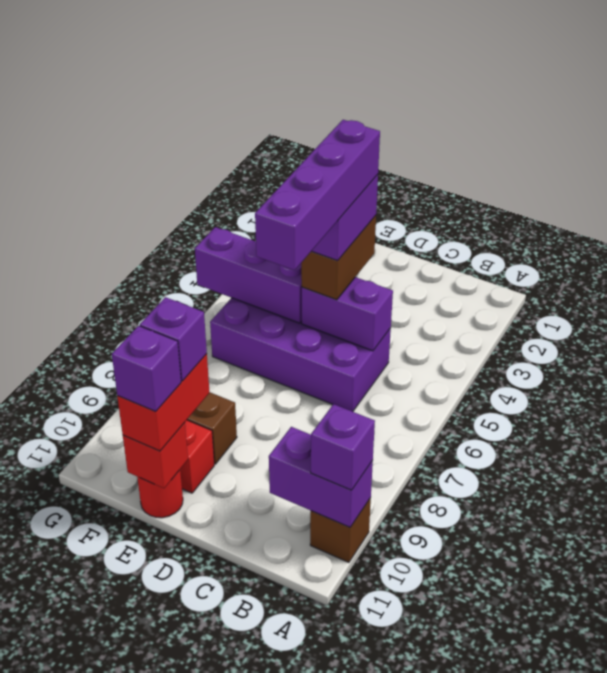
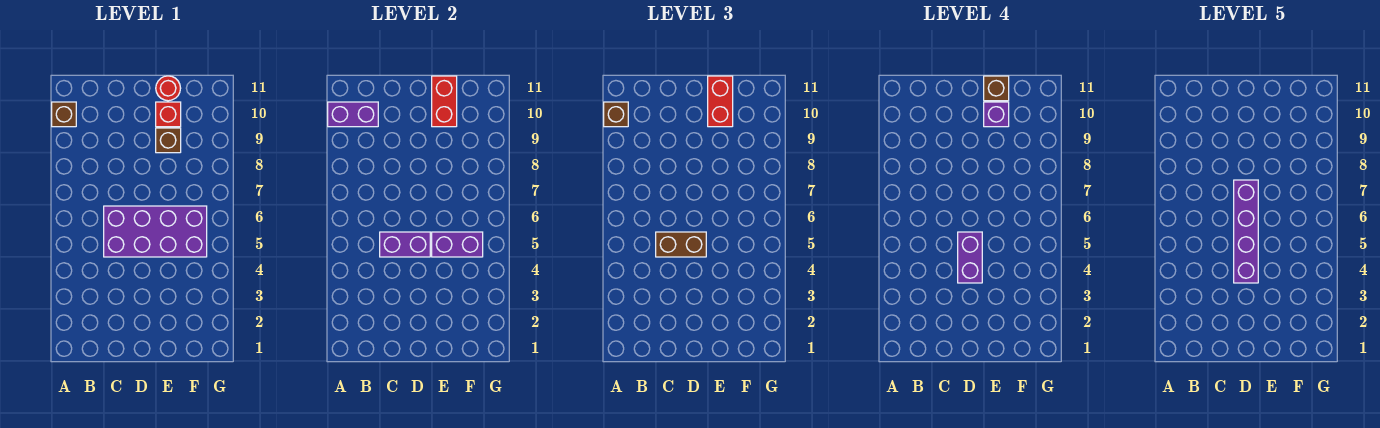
purple 1x1 brick [311,404,375,490] -> brown 1x1 brick [604,102,628,127]
brown 1x2 brick [301,216,376,300] -> brown 1x2 brick turned to [656,232,706,257]
purple 1x3 brick [195,227,302,323] -> purple 1x2 brick [432,232,483,257]
red 1x1 brick [123,423,188,488] -> red 1x2 brick [432,76,457,127]
purple 1x1 brick [112,326,181,411] -> brown 1x1 brick [984,76,1009,101]

